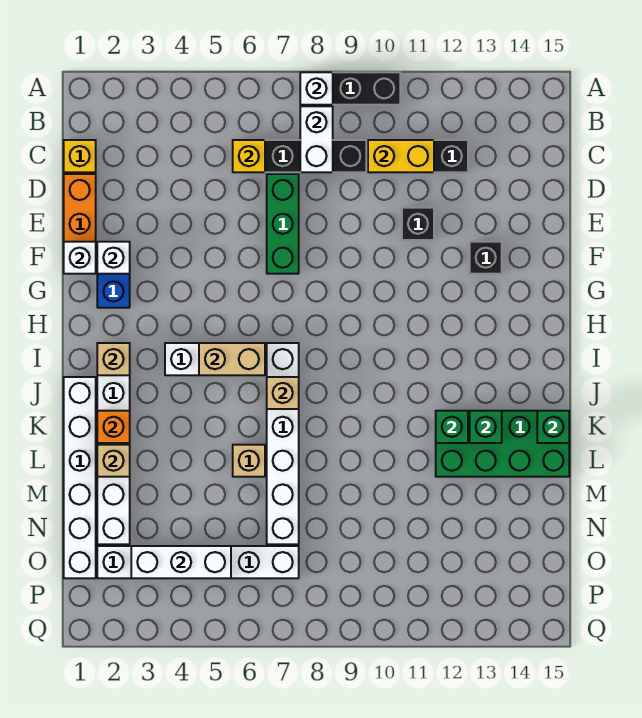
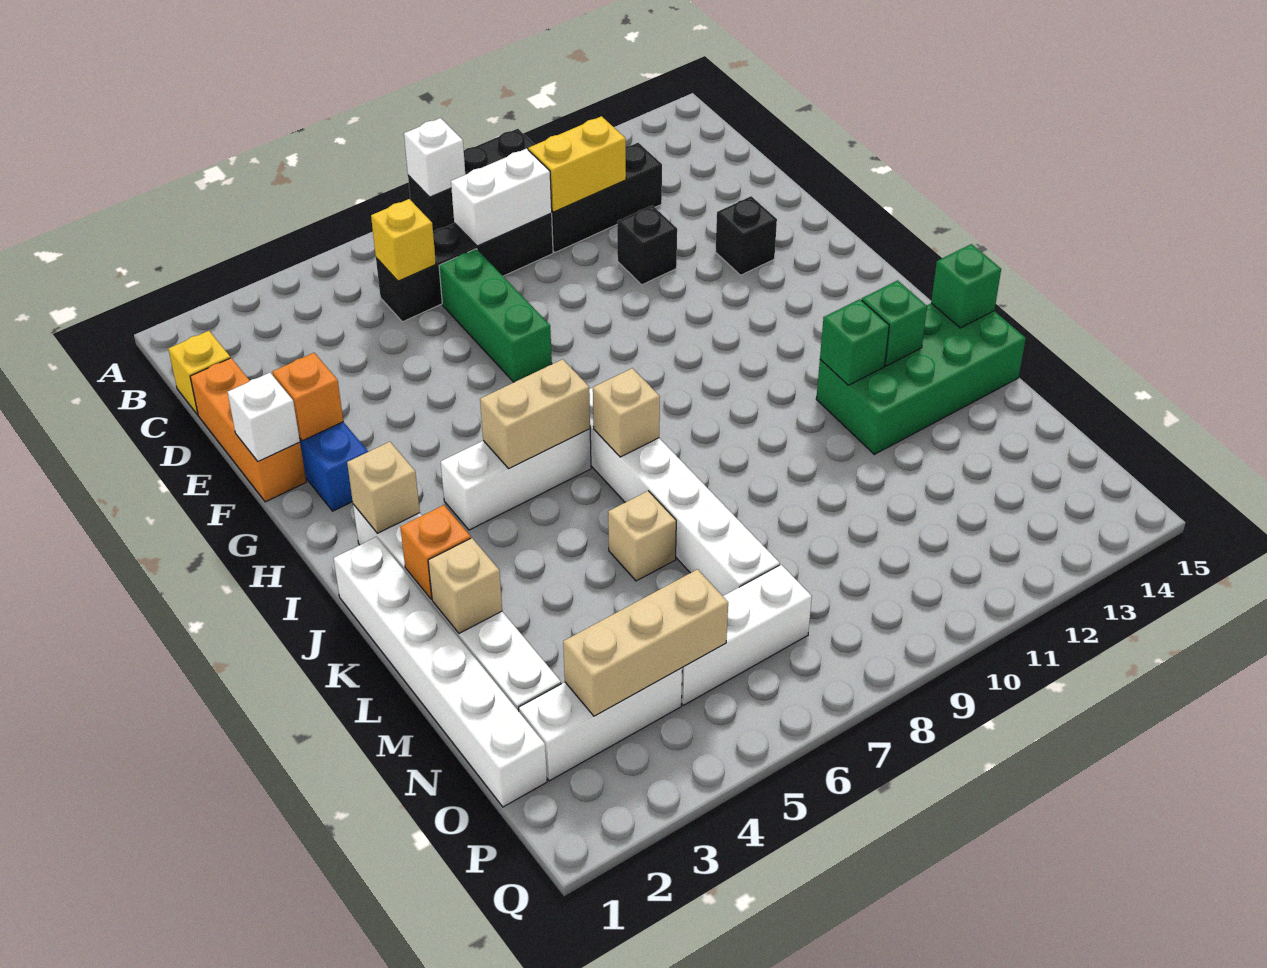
white 1x2 brick [300,106,333,172] -> white 1x2 brick turned to [451,149,552,246]
white 1x1 brick [97,242,130,274] -> orange 1x1 brick [272,353,343,441]
white 1x3 brick [131,546,231,578] -> tan 1x3 brick [563,569,728,716]

